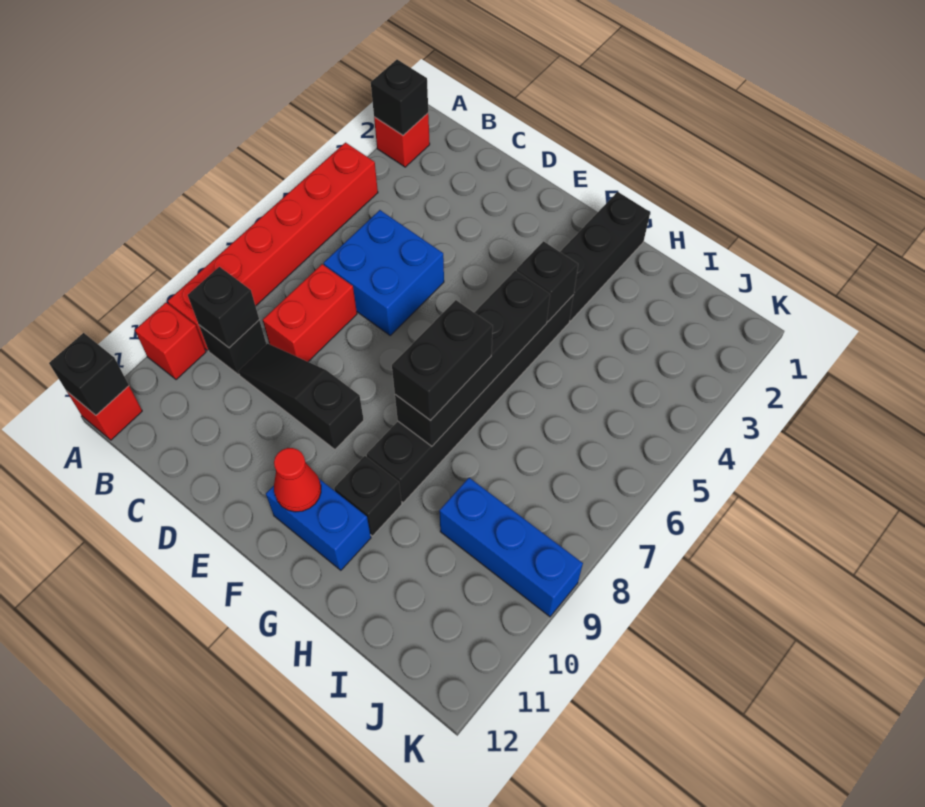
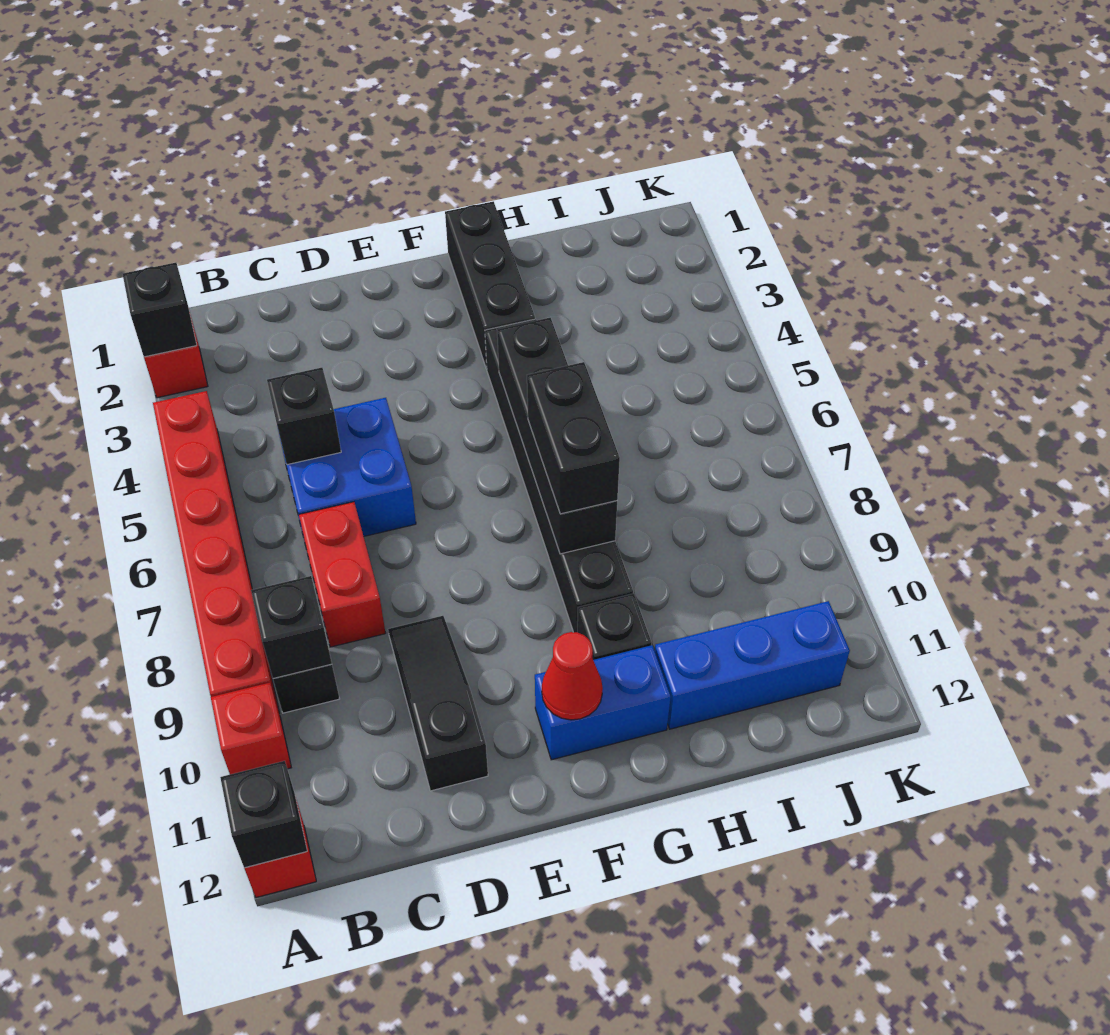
black 1x3 slope [238,344,364,449] -> black 1x3 slope turned to [388,616,488,791]
black 1x1 brick [516,241,578,322] -> black 1x1 brick moved to [267,368,341,465]
blue 1x3 brick [439,478,583,617] -> blue 1x3 brick moved to [655,601,850,729]

